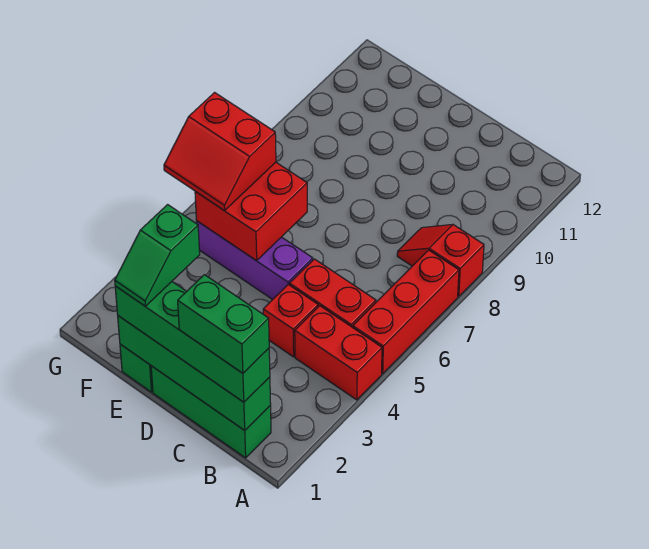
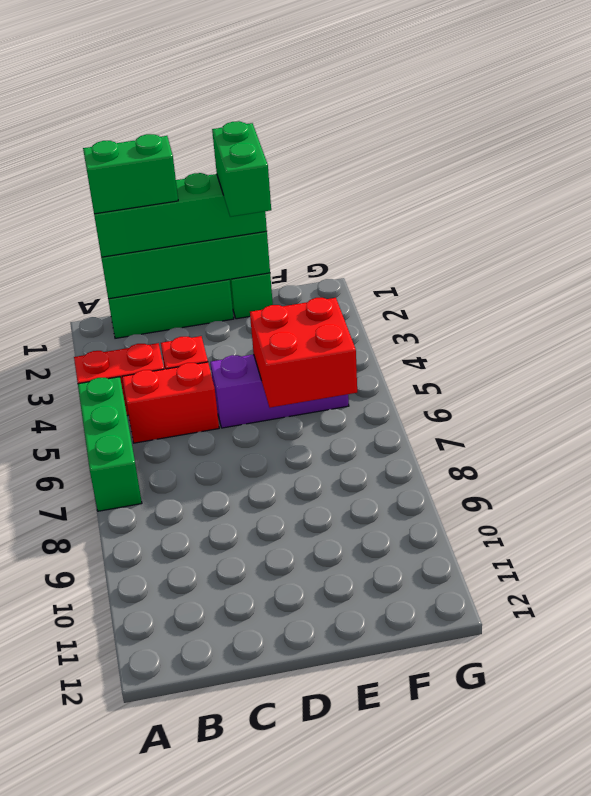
red 1x3 brick [353,250,459,374] -> green 1x3 brick [78,377,142,511]
red 1x2 slope [397,224,484,296] -> none
green 1x2 slope [115,205,200,306] -> green 1x2 brick [212,121,271,217]
red 2x2 slope [164,93,276,211] -> none

